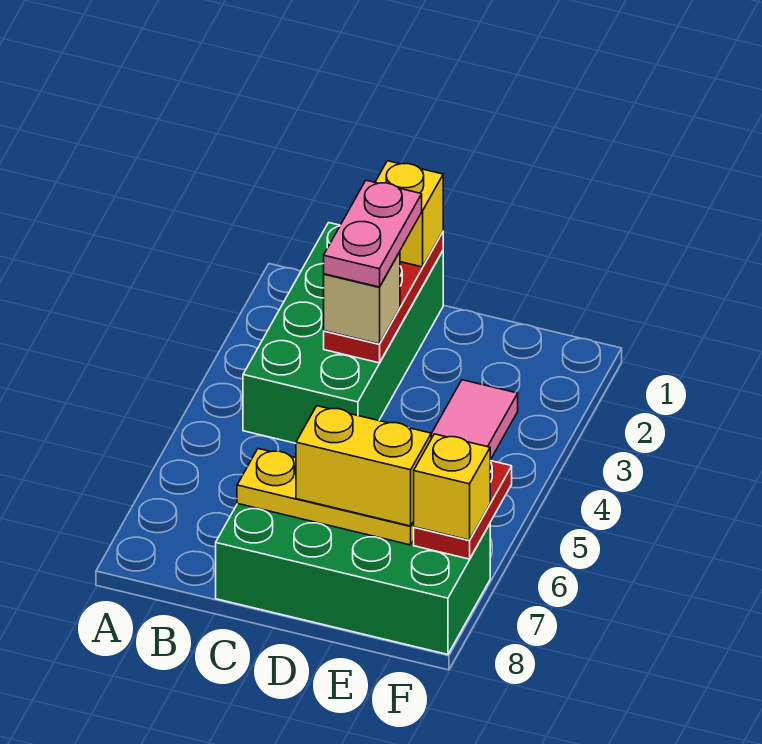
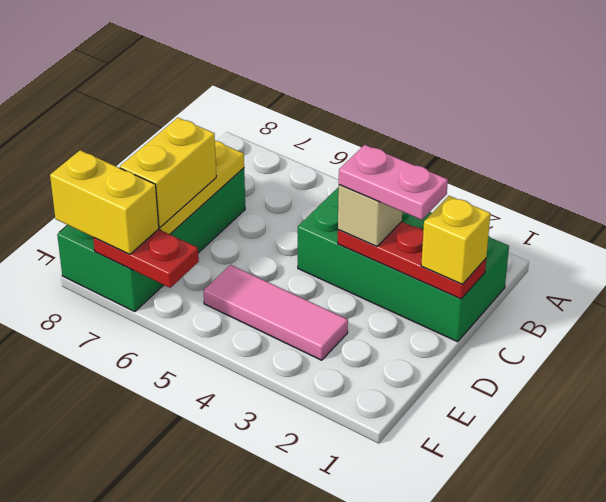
yellow 1x1 brick [414,434,490,540] -> yellow 1x2 brick [50,150,159,255]

